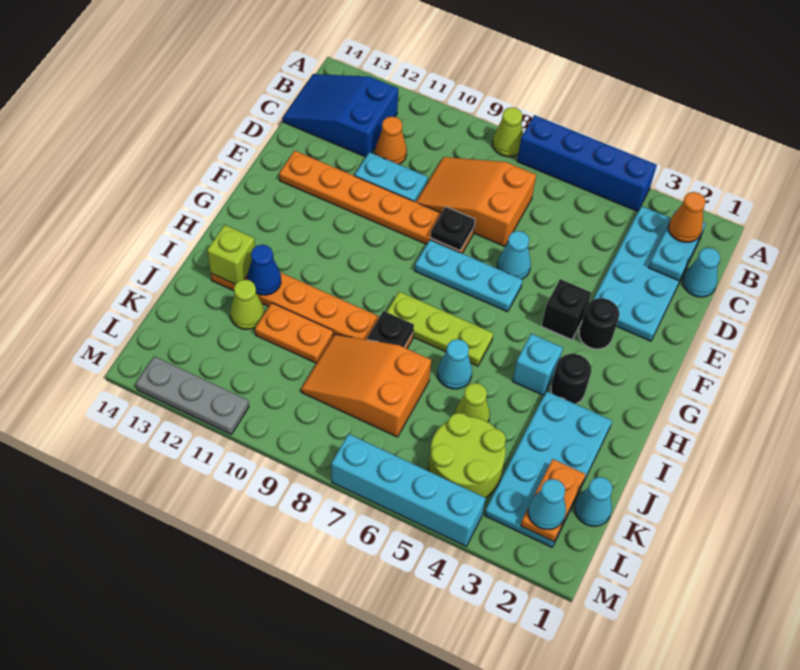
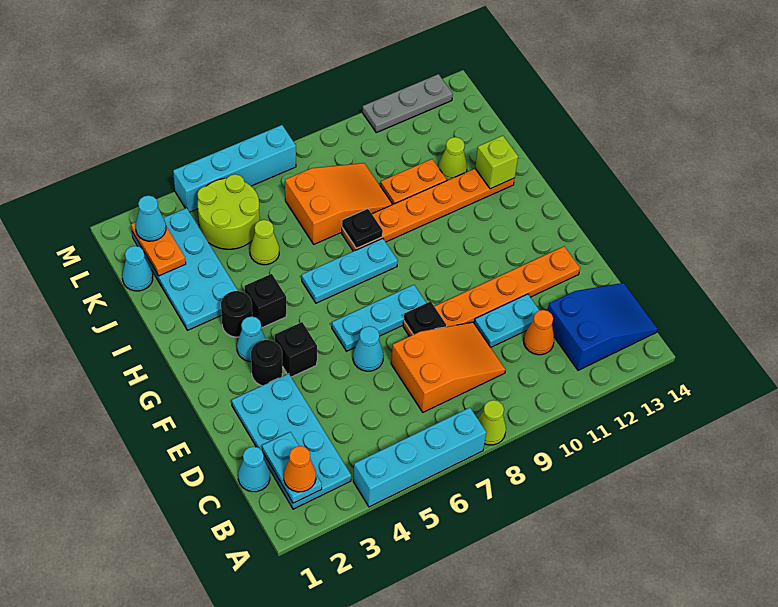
blue 1x4 brick [517,115,657,211] -> cyan 1x4 brick [353,408,486,507]
cyan 1x1 brick [513,334,563,395] -> black 1x1 brick [245,274,286,328]
lime 1x3 plate [387,292,493,366] -> cyan 1x3 plate [302,238,398,303]
cyan 1x1 cone [438,339,472,389] -> cyan 1x1 cone moved to [237,316,266,362]
blue 1x1 cone [247,245,281,295] -> none

